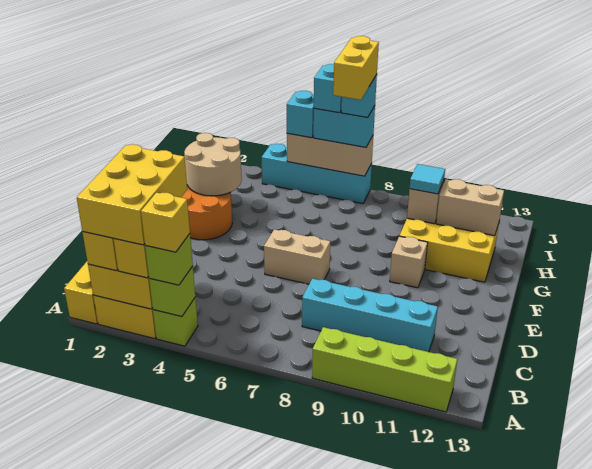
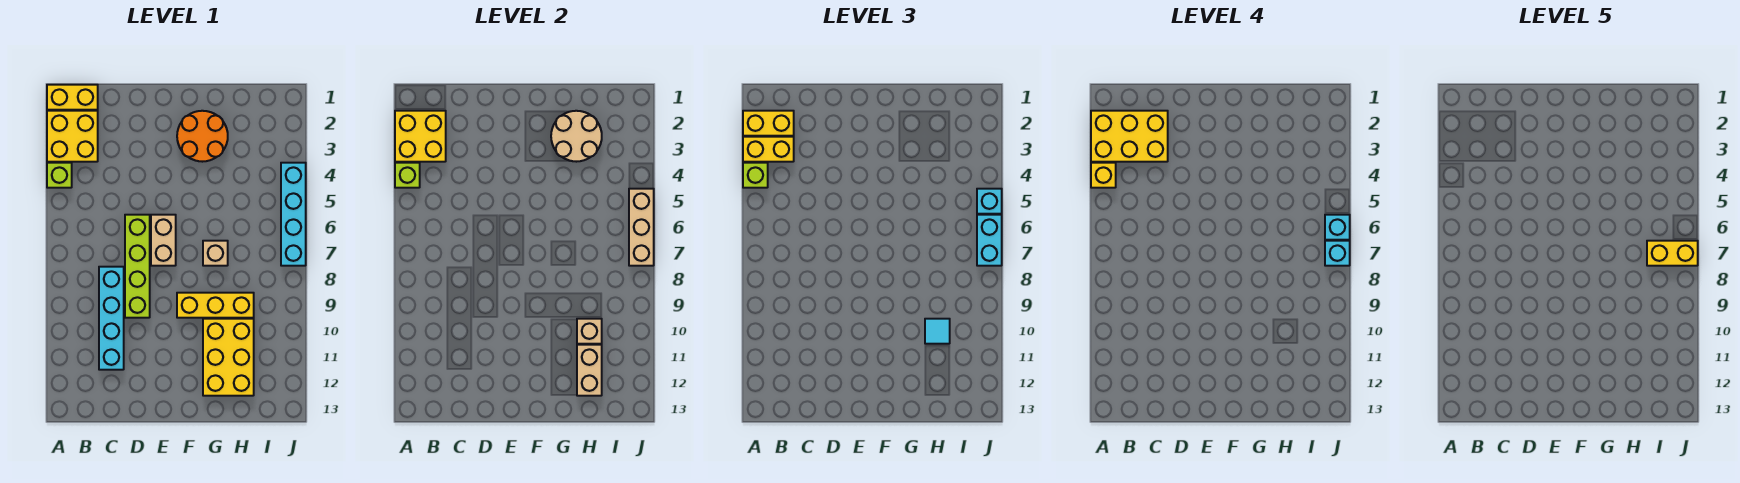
lime 1x4 brick [312,327,457,412] -> lime 1x4 brick moved to [125,215,150,318]
none -> yellow 1x3 brick [177,293,254,318]
tan 1x1 brick [390,236,428,288] -> tan 1x1 brick moved to [203,241,228,266]

